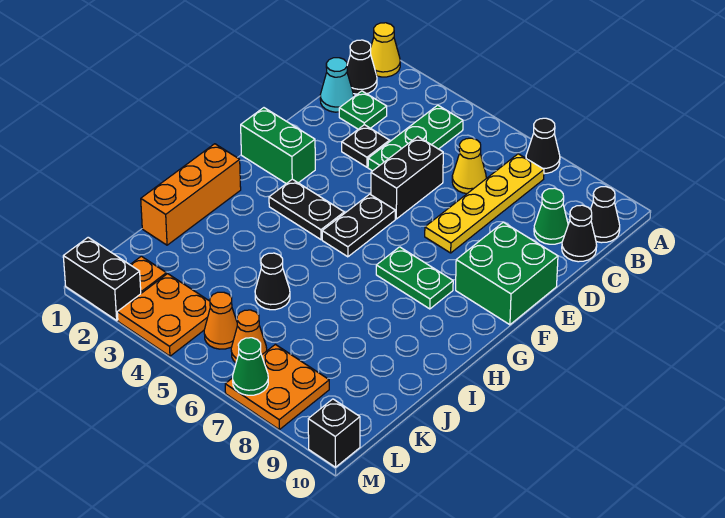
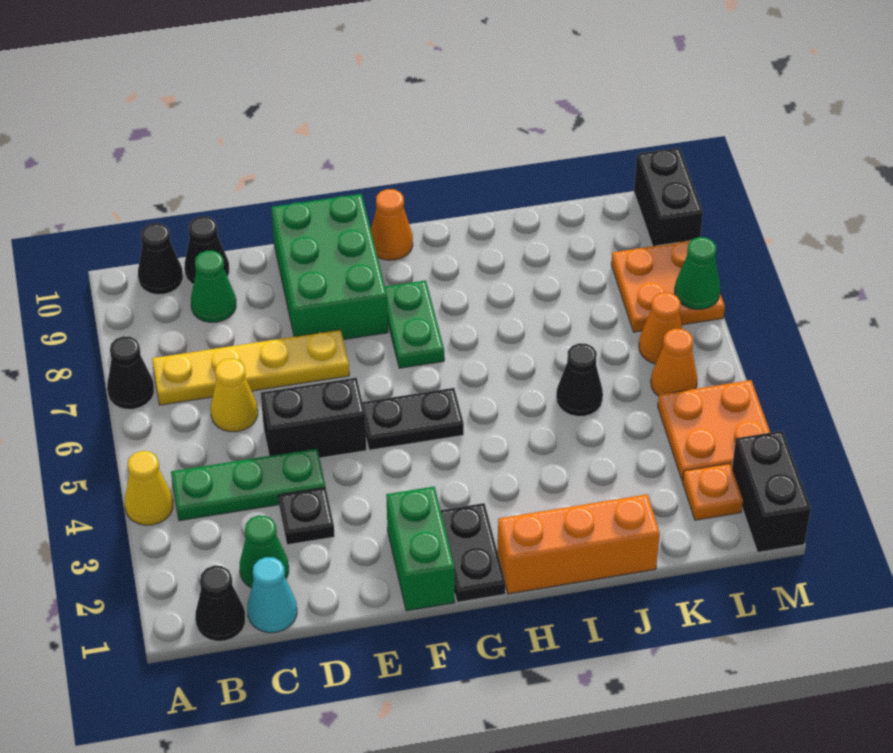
yellow 1x1 cone [371,23,400,77] -> yellow 1x1 cone moved to [125,451,173,525]
green 1x1 plate [339,91,387,129] -> green 1x1 cone [240,515,289,588]
green 2x2 brick [456,222,558,325] -> green 2x3 brick [271,194,388,340]
black 1x2 plate [269,179,344,240] -> black 1x2 plate moved to [441,503,506,602]
none -> orange 1x1 cone [371,189,413,260]
black 1x1 brick [308,399,360,467] -> black 1x2 brick [634,148,703,246]

